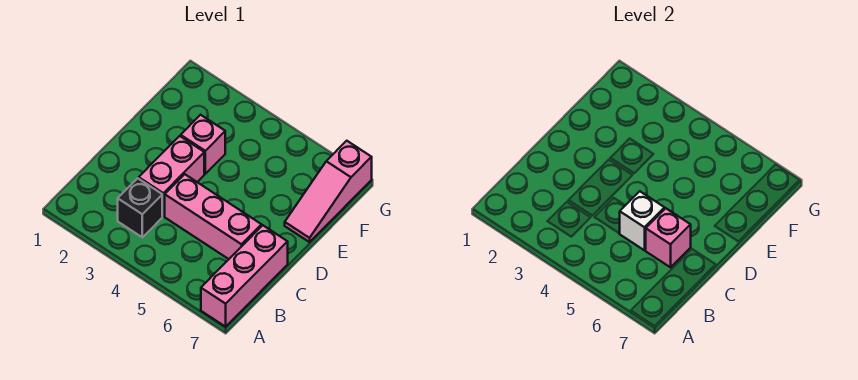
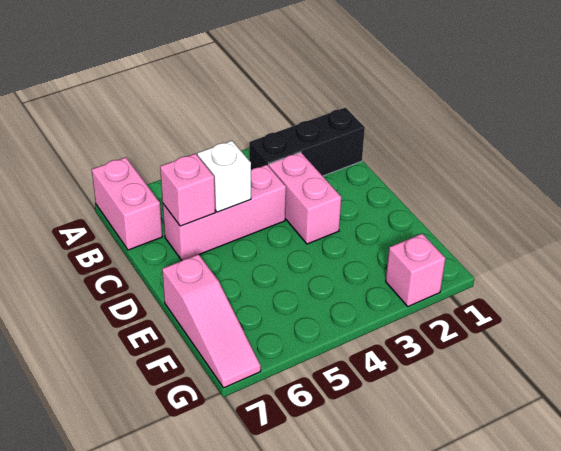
pink 1x3 brick [201,225,288,327] -> pink 1x2 brick [92,157,162,250]
black 1x1 brick [118,178,162,237] -> black 1x3 brick [249,107,365,176]
pink 1x1 brick [181,115,225,174] -> pink 1x1 brick moved to [386,234,446,306]
pink 1x3 slope [285,141,372,242] -> pink 1x3 slope turned to [162,254,261,388]

